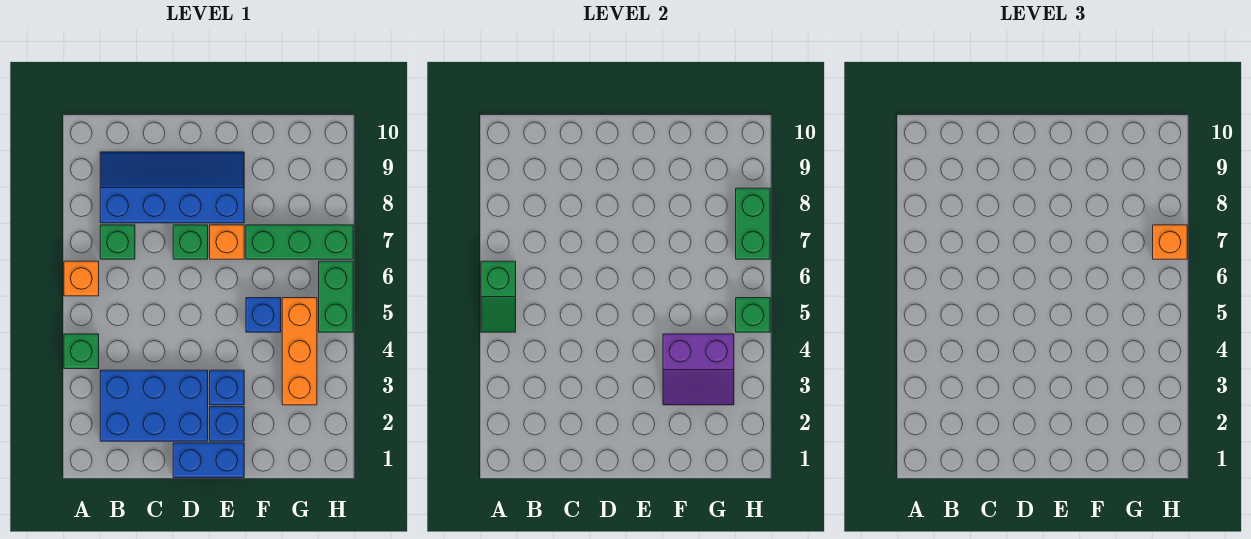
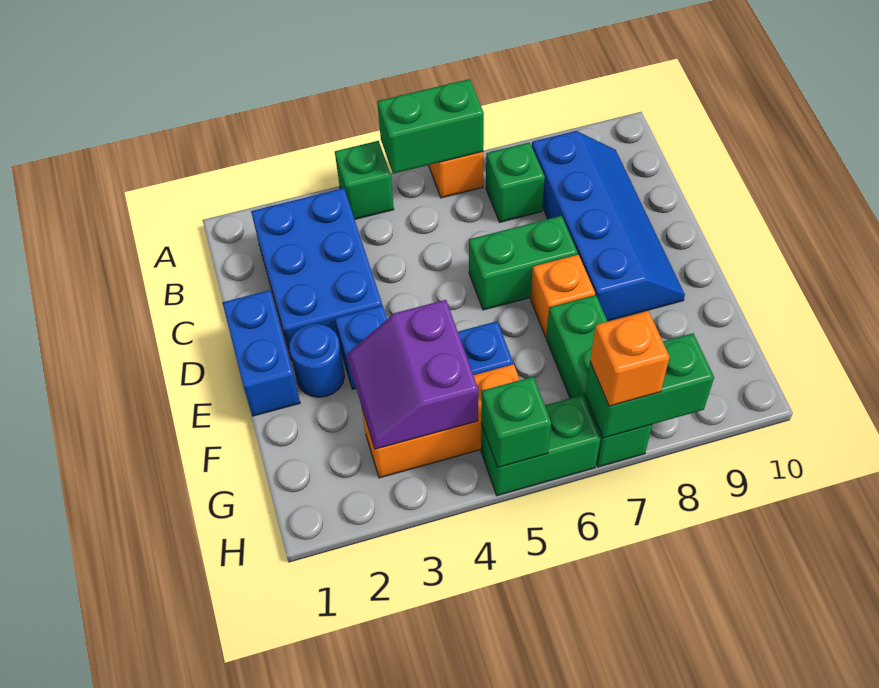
green 1x2 slope [481,261,516,332] -> green 1x2 brick [377,79,484,174]
green 1x1 brick [173,225,208,259] -> green 1x2 brick [469,216,578,310]
blue 1x1 brick [210,407,244,441] -> blue 1x1 round brick [289,324,345,397]

